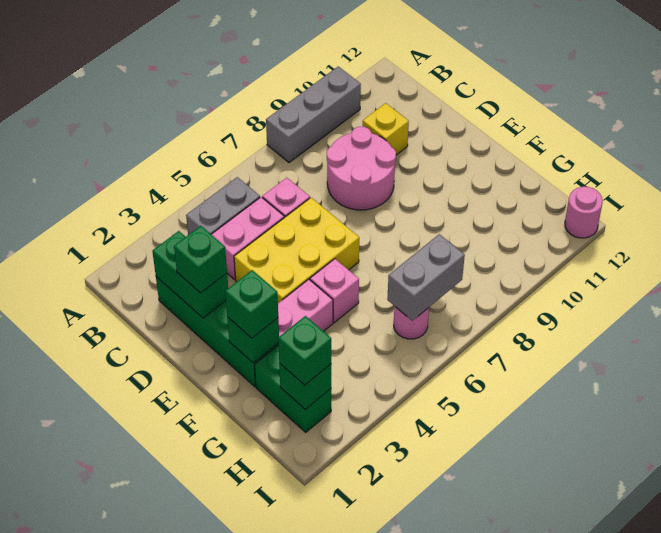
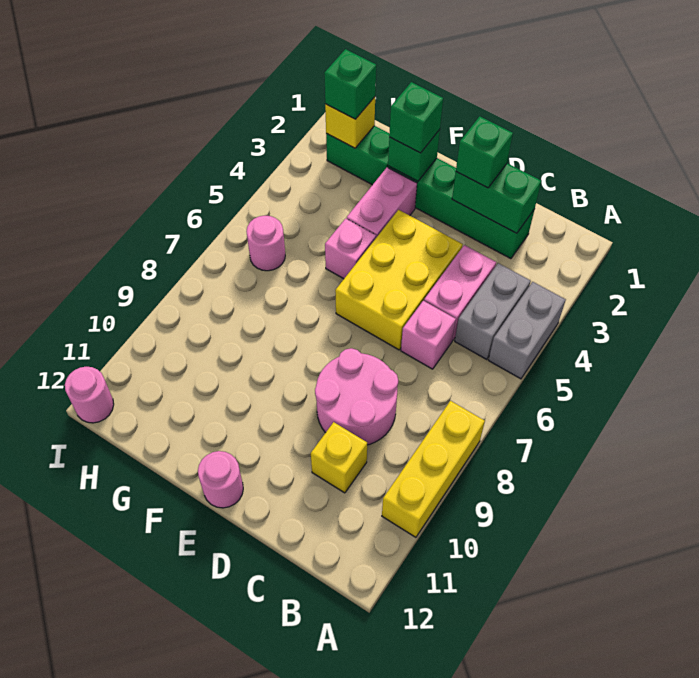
grey 1x3 brick [266,66,361,162] -> yellow 1x3 brick [382,401,485,537]
none -> pink 1x1 round brick [198,451,243,508]
green 1x1 brick [279,363,331,409] -> yellow 1x1 brick [325,97,375,148]
grey 1x2 brick [387,234,465,321] -> grey 1x2 brick moved to [489,282,566,379]

